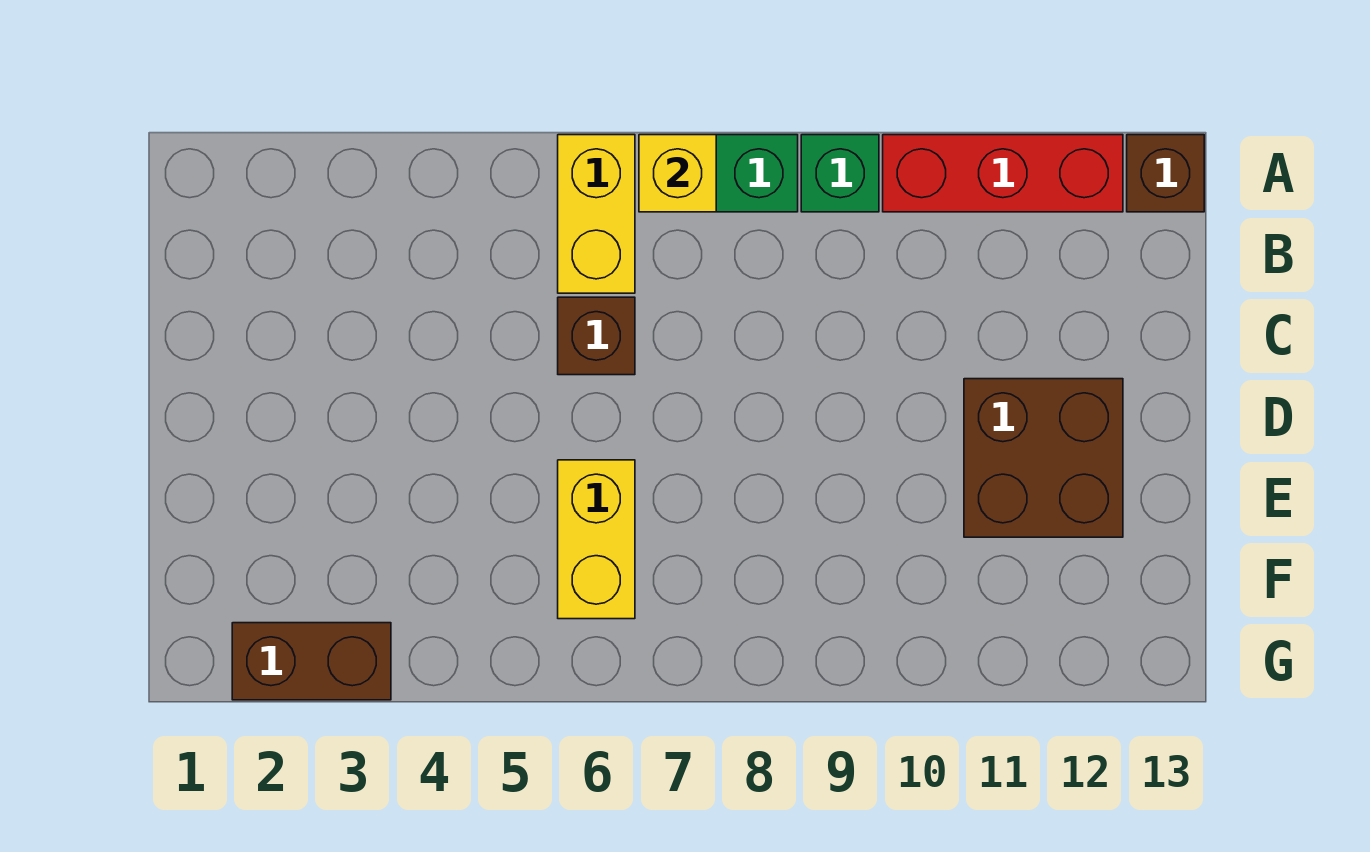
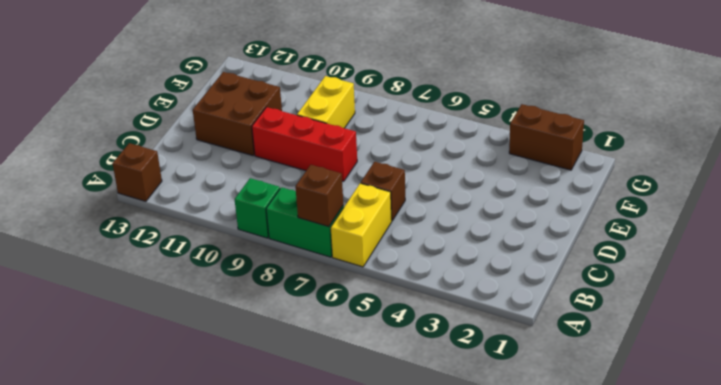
yellow 1x1 brick [639,135,716,212] -> brown 1x1 brick [295,165,343,227]
red 1x3 brick [883,135,1123,212] -> red 1x3 brick moved to [252,107,357,181]
yellow 1x2 brick [558,460,635,619] -> yellow 1x2 brick moved to [297,76,355,128]

